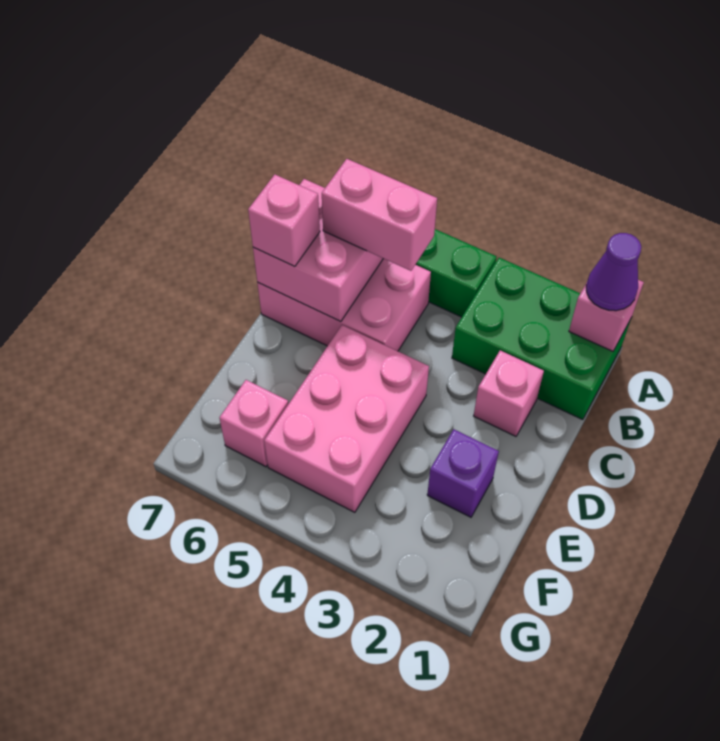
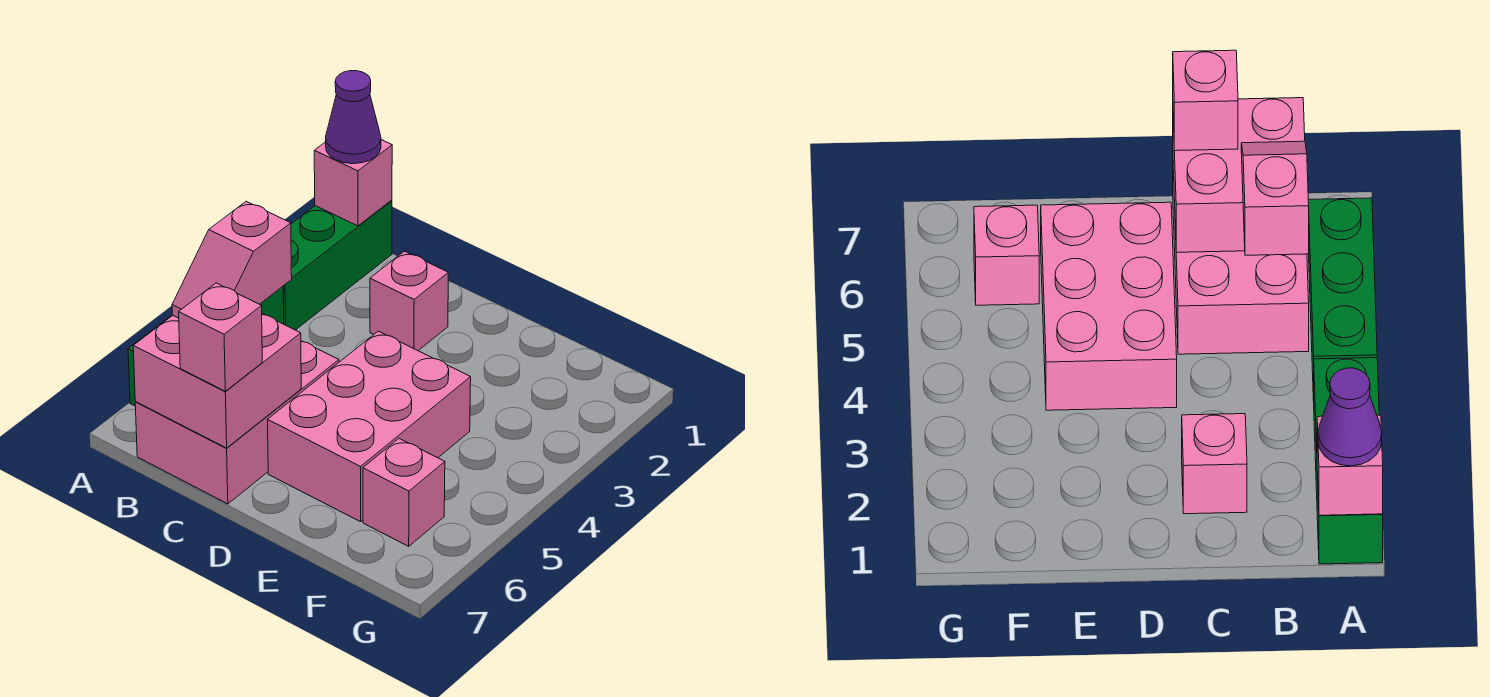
green 2x3 brick [452,258,631,420] -> green 1x3 brick [283,200,392,330]
pink 1x2 brick [322,159,437,271] -> pink 1x2 slope [172,201,292,318]
pink 2x3 brick [264,325,429,512] -> pink 2x3 brick turned to [268,331,471,522]
purple 1x1 brick [427,429,499,517] -> none

